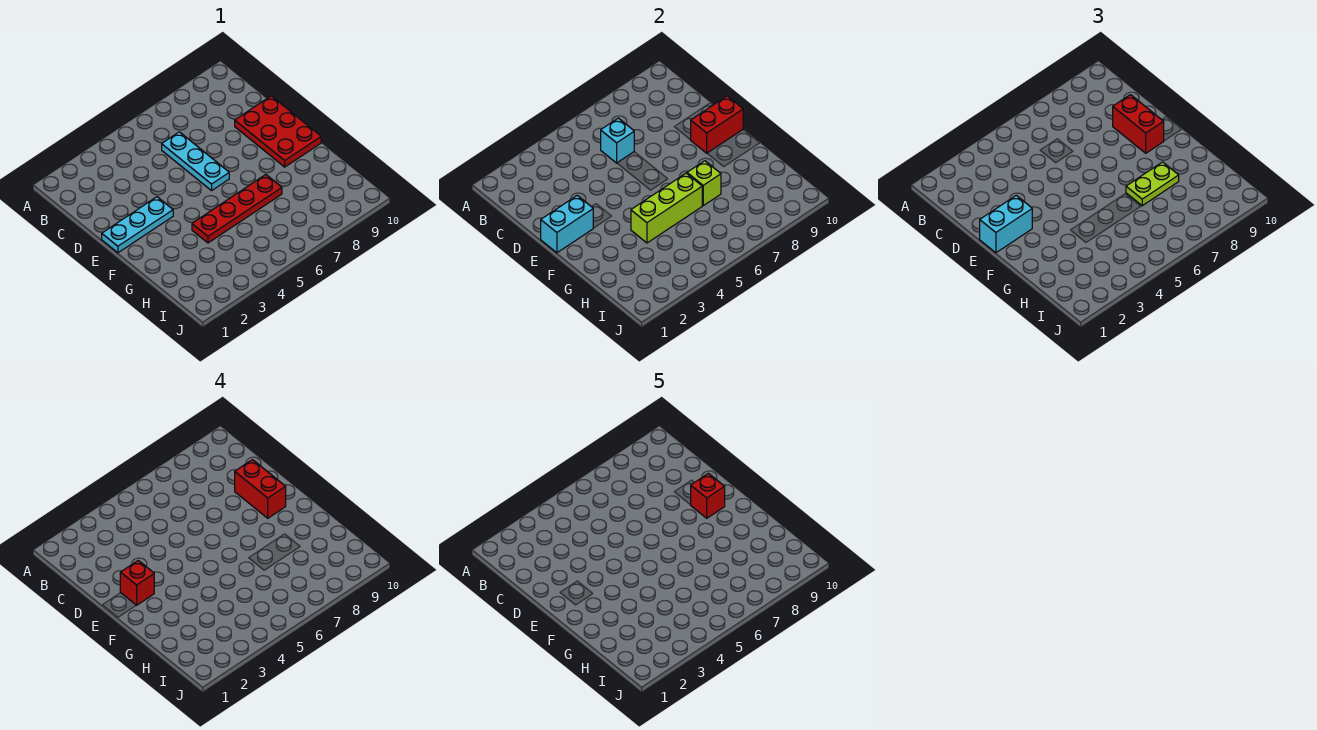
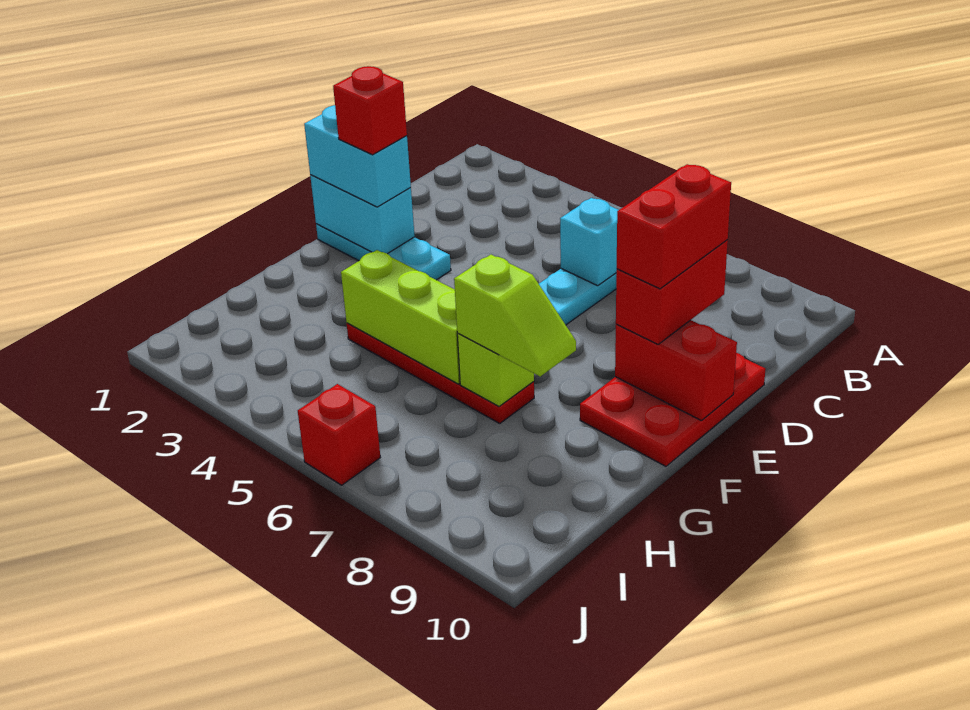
red 1x1 brick [691,473,725,518] -> red 1x1 brick moved to [298,384,380,485]
lime 1x2 plate [1126,162,1179,206] -> lime 1x2 slope [454,255,576,376]

